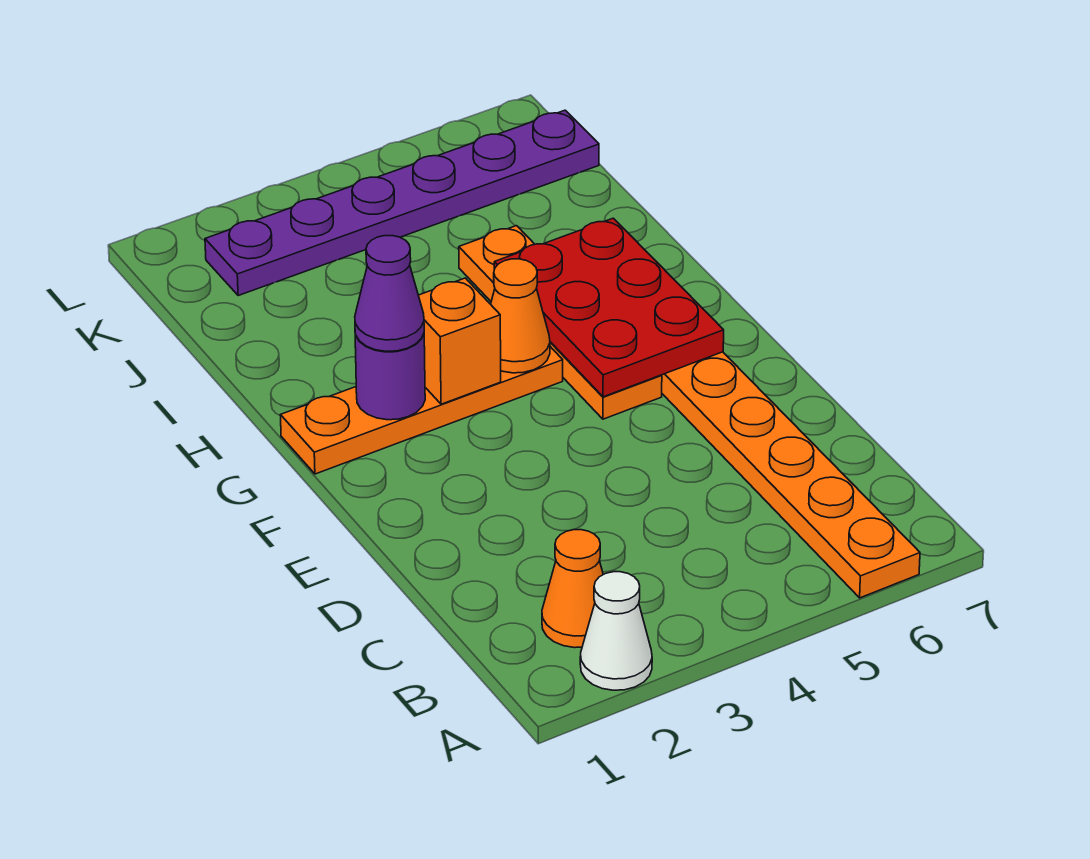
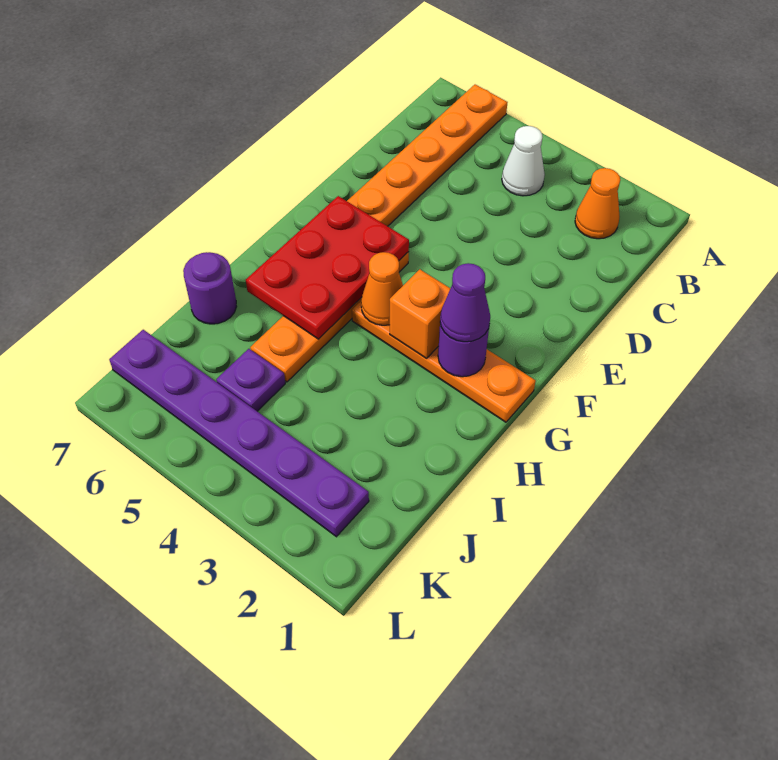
white 1x1 cone [580,572,652,690] -> white 1x1 cone moved to [502,126,545,196]
none -> purple 1x1 round brick [183,252,237,324]
none -> purple 1x1 plate [216,349,285,411]

